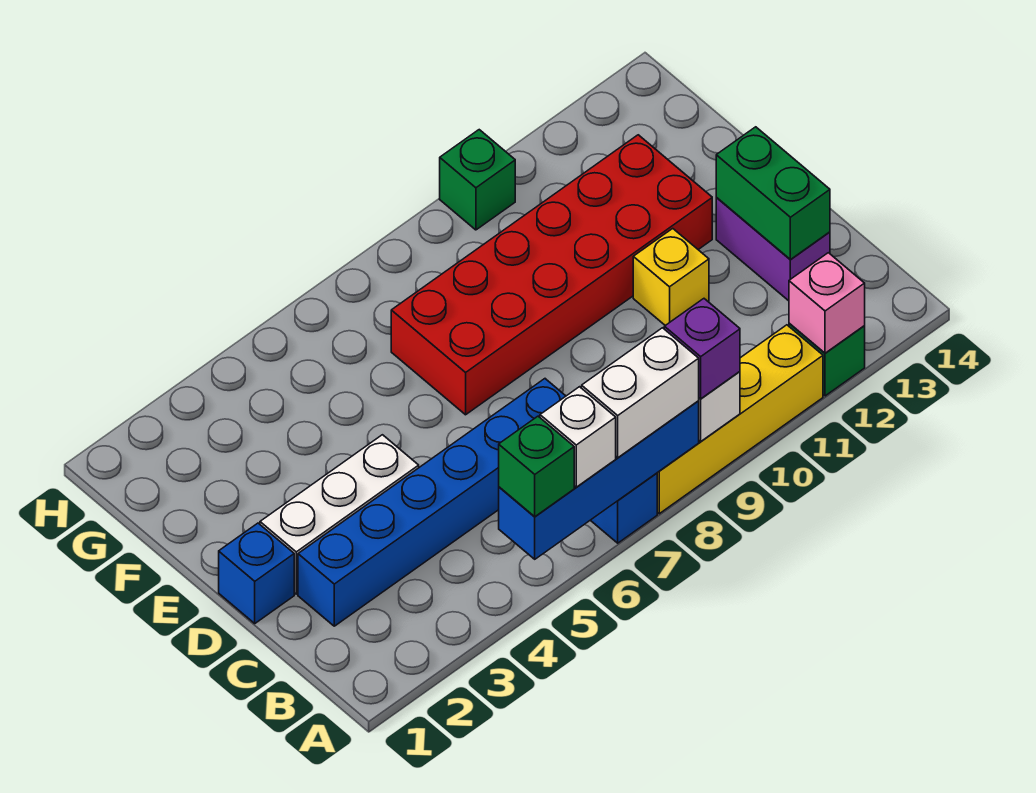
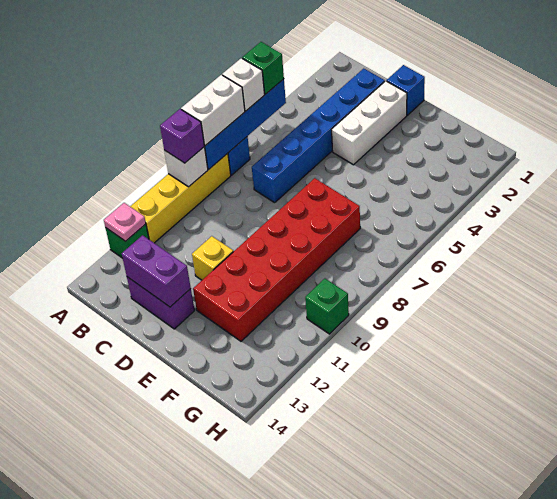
pink 1x1 brick [789,253,865,353] -> pink 1x1 plate [104,203,146,241]
green 1x2 brick [716,127,830,259] -> purple 1x2 brick [122,235,191,307]

